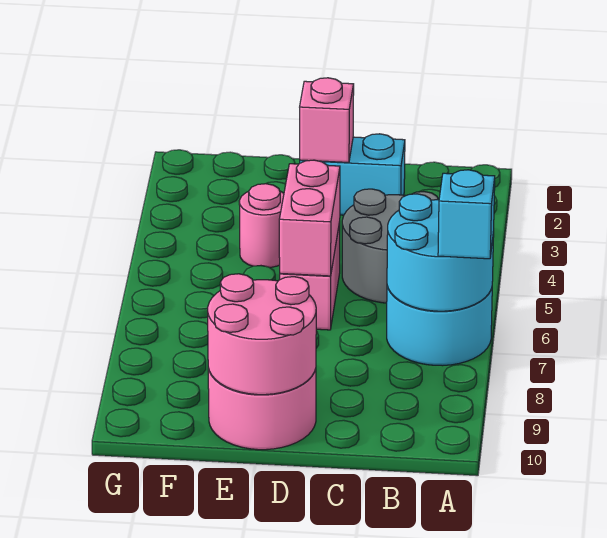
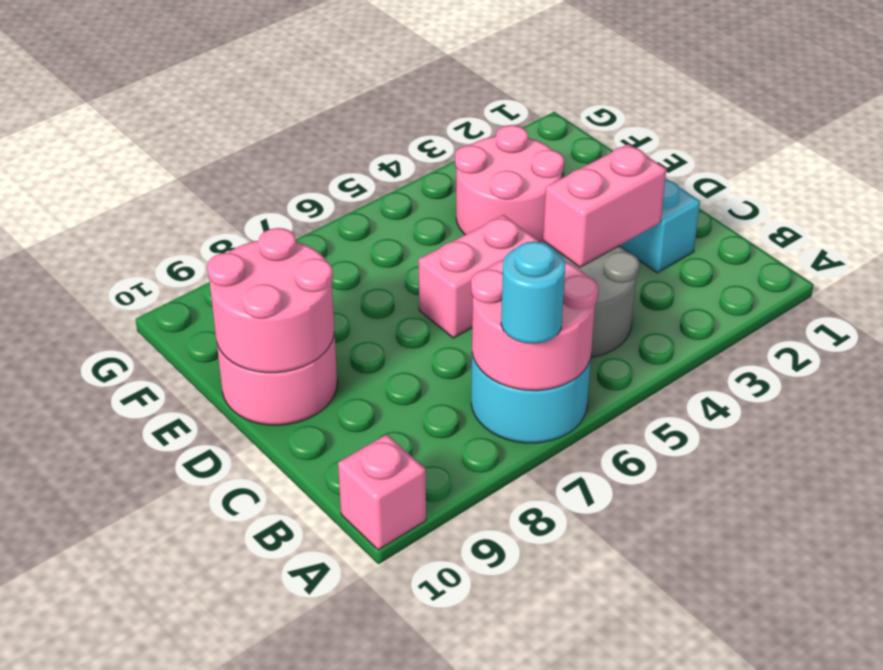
cyan 2x2 round brick [387,194,494,311] -> pink 2x2 round brick [471,260,598,391]
cyan 1x1 brick [438,170,495,259] -> cyan 1x1 round brick [501,241,565,344]
pink 1x1 brick [300,78,354,163] -> pink 1x1 brick moved to [338,435,426,550]
pink 1x2 brick [279,160,340,276] -> pink 1x2 brick moved to [543,144,666,267]
pink 1x1 round brick [239,184,284,268] -> pink 2x2 round brick [455,125,564,242]

